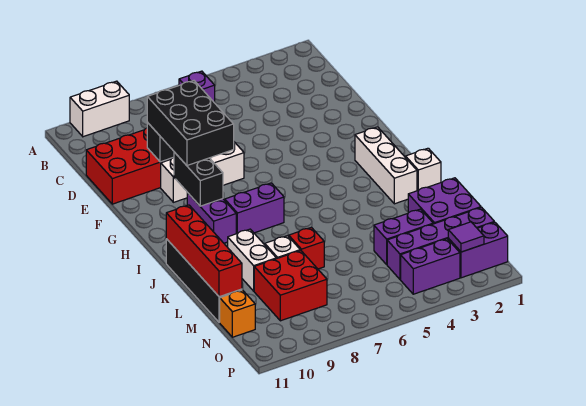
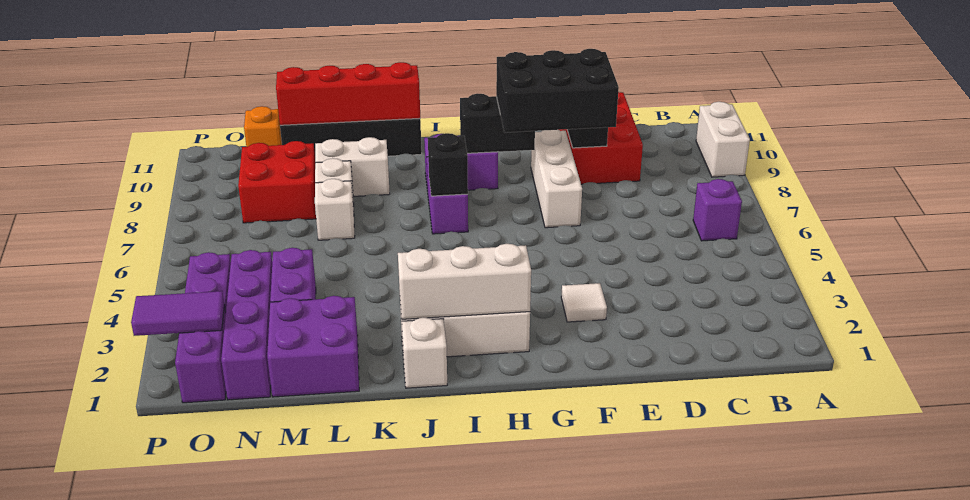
none -> white 1x1 tile [561,283,607,322]
none -> white 1x3 brick [398,244,531,319]
none -> black 1x1 brick [428,133,468,196]
red 1x1 brick [289,227,324,269] -> white 1x1 brick [315,179,355,240]
purple 1x1 tile [448,222,484,252] -> purple 1x2 tile [131,291,224,336]

